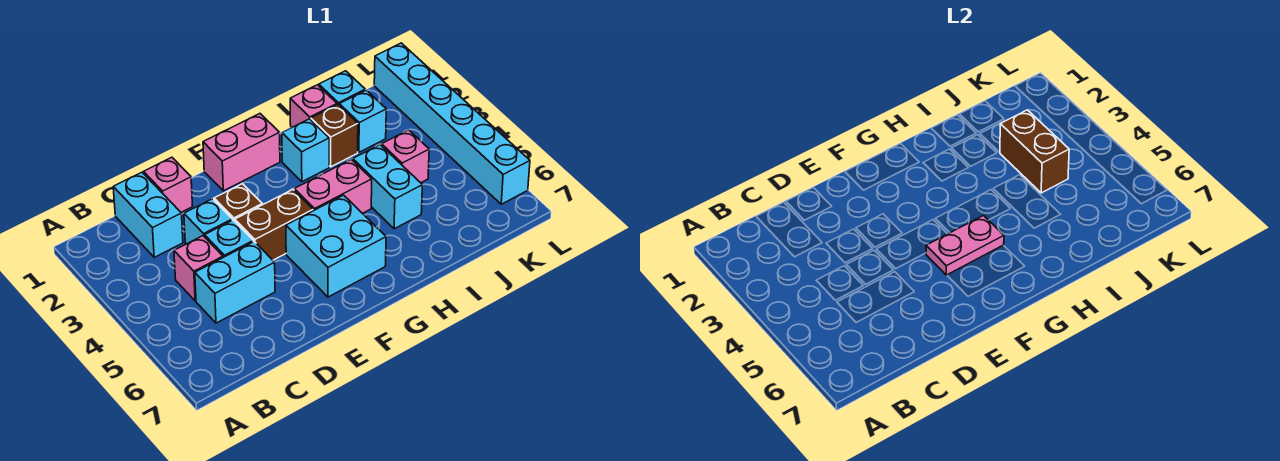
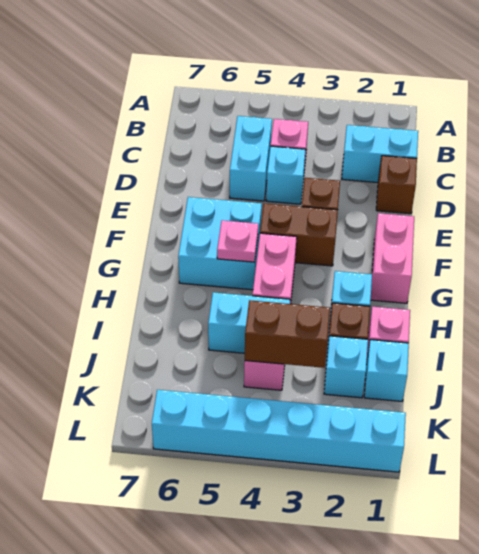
pink 1x1 brick [144,157,193,212] -> brown 1x1 brick [376,156,417,214]
cyan 1x1 brick [184,199,232,244] -> none
brown 1x2 brick [235,190,313,260] -> brown 1x2 brick turned to [260,204,338,266]
pink 1x2 plate [926,215,1004,275] -> pink 1x1 plate [217,220,258,262]

